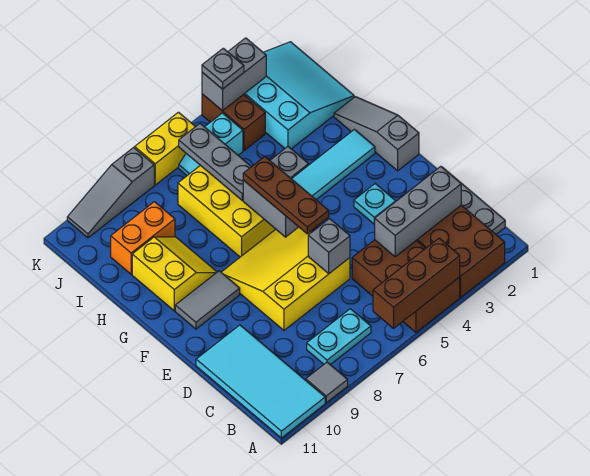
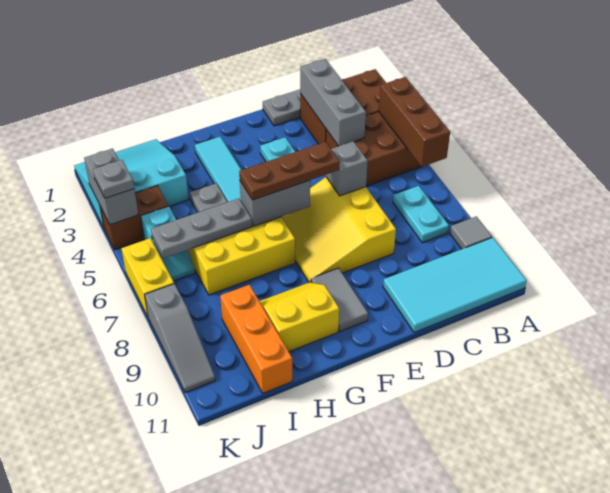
grey 1x3 slope [334,97,419,171] -> none
orange 1x2 brick [111,202,175,274] -> orange 1x3 brick [220,285,292,393]

